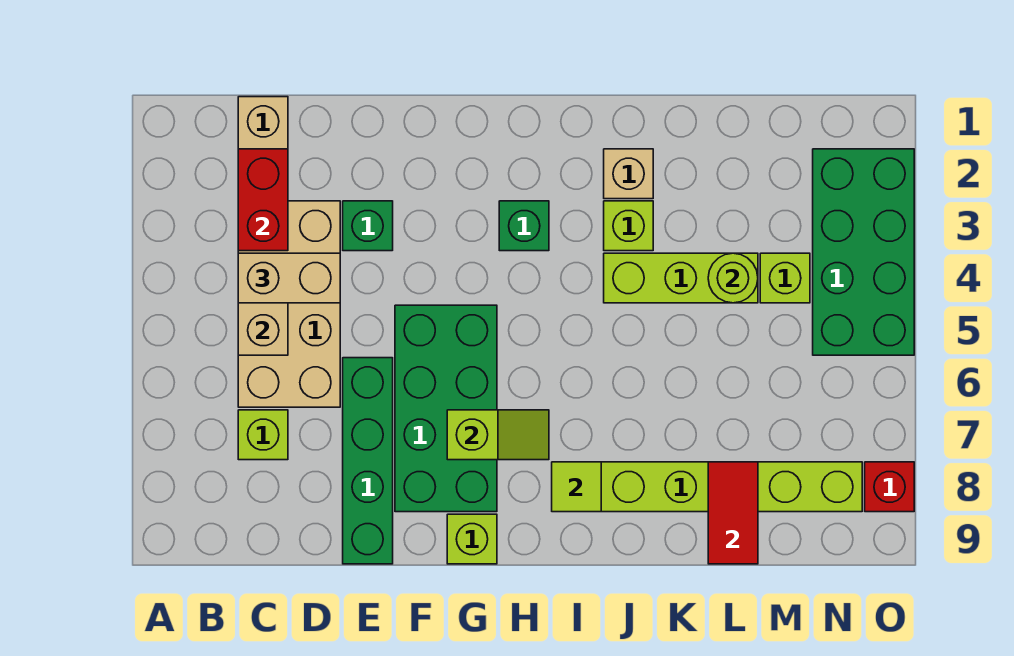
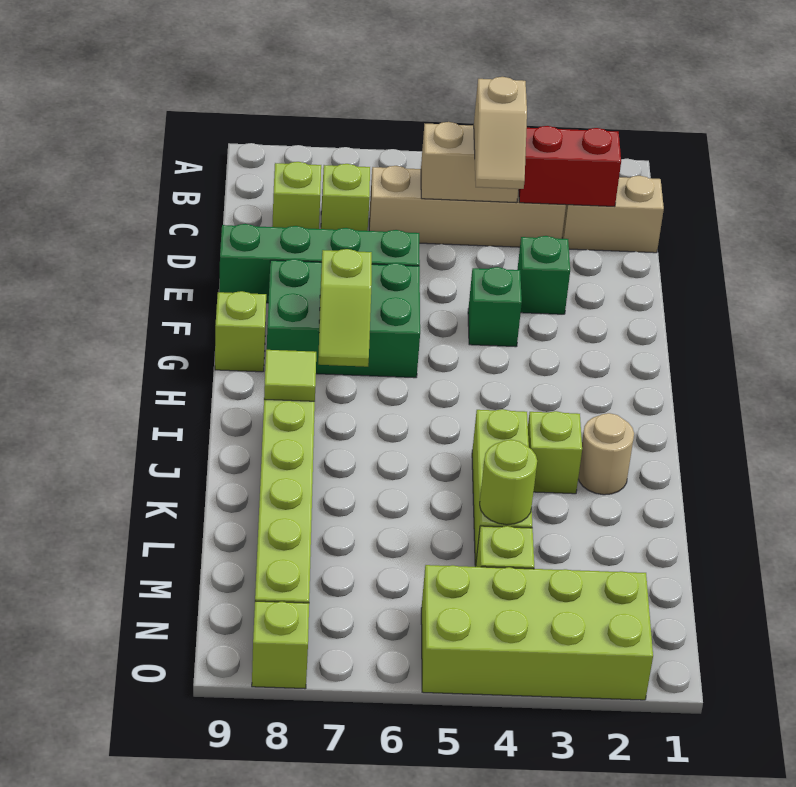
tan 2x4 brick [238,201,340,407] -> tan 1x4 brick [369,166,566,247]
tan 1x2 brick [238,253,340,303] -> tan 1x2 slope [474,77,527,189]
none -> lime 1x1 brick [272,162,321,229]
green 2x4 brick [395,305,497,512] -> green 2x3 brick [267,259,420,378]
green 1x1 brick [499,201,549,251] -> green 1x1 brick moved to [468,267,522,347]
tan 1x1 brick [604,149,653,199] -> tan 1x1 round brick [578,413,634,495]
red 1x2 tile [708,462,758,564] -> none
green 2x4 brick [813,149,914,355] -> lime 2x4 brick [421,565,653,700]
red 1x1 brick [865,462,914,512] -> lime 1x1 brick [252,601,309,689]

